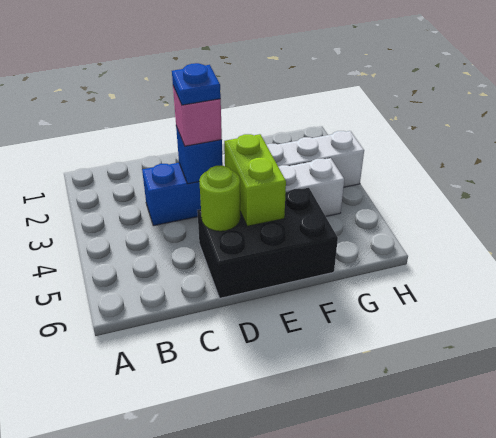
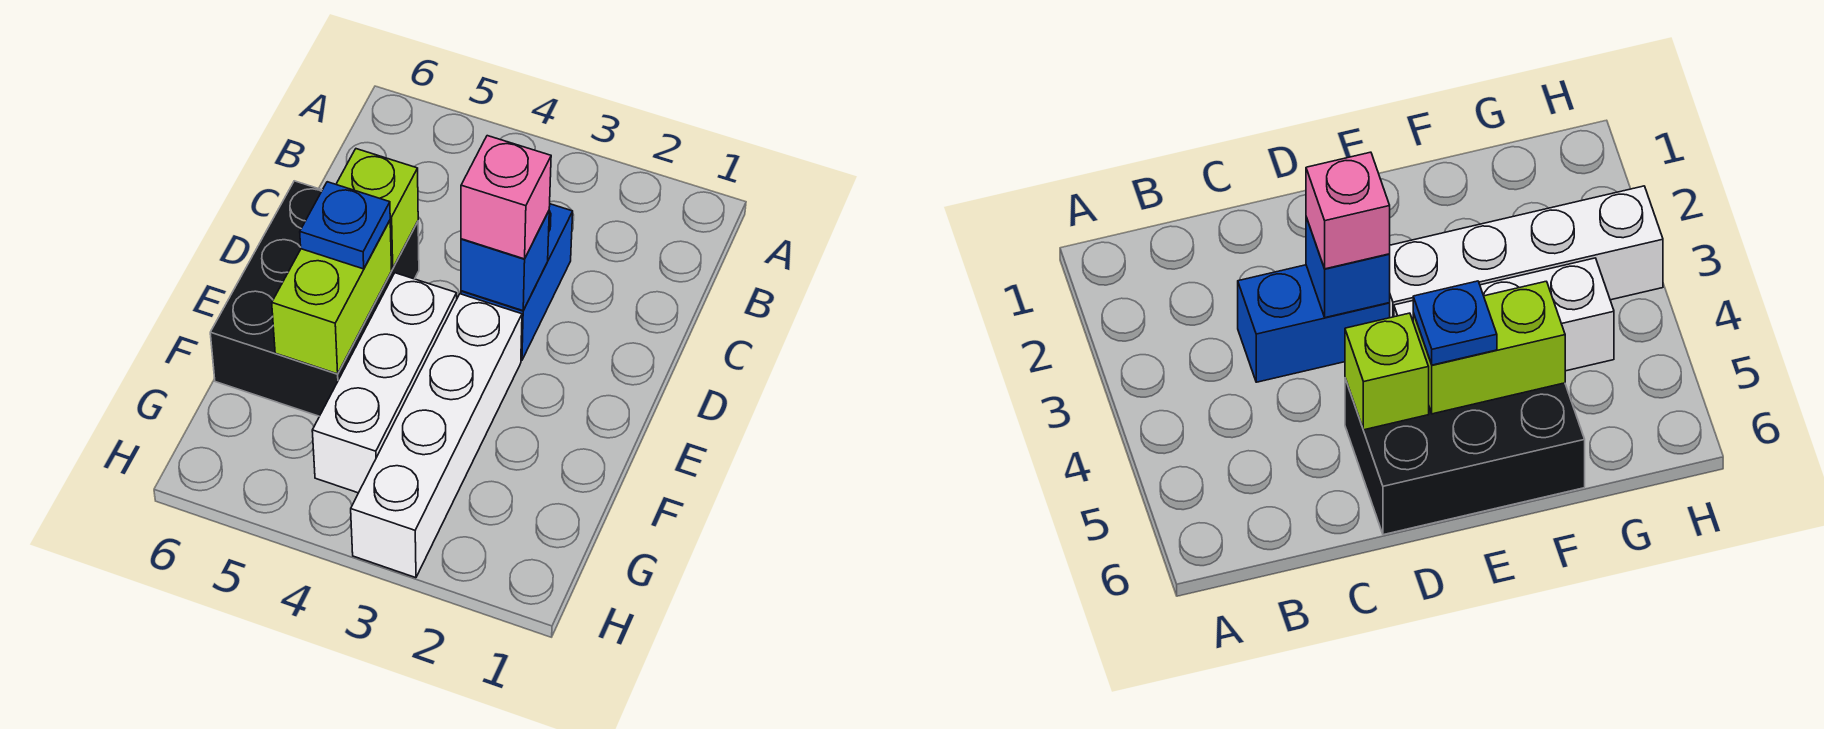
blue 1x1 plate [172,63,221,105] -> blue 1x1 plate moved to [300,182,390,269]
lime 1x1 round brick [199,165,240,231] -> lime 1x1 brick [336,149,418,268]
lime 1x2 brick [224,134,286,226] -> lime 1x2 brick turned to [272,221,392,374]

